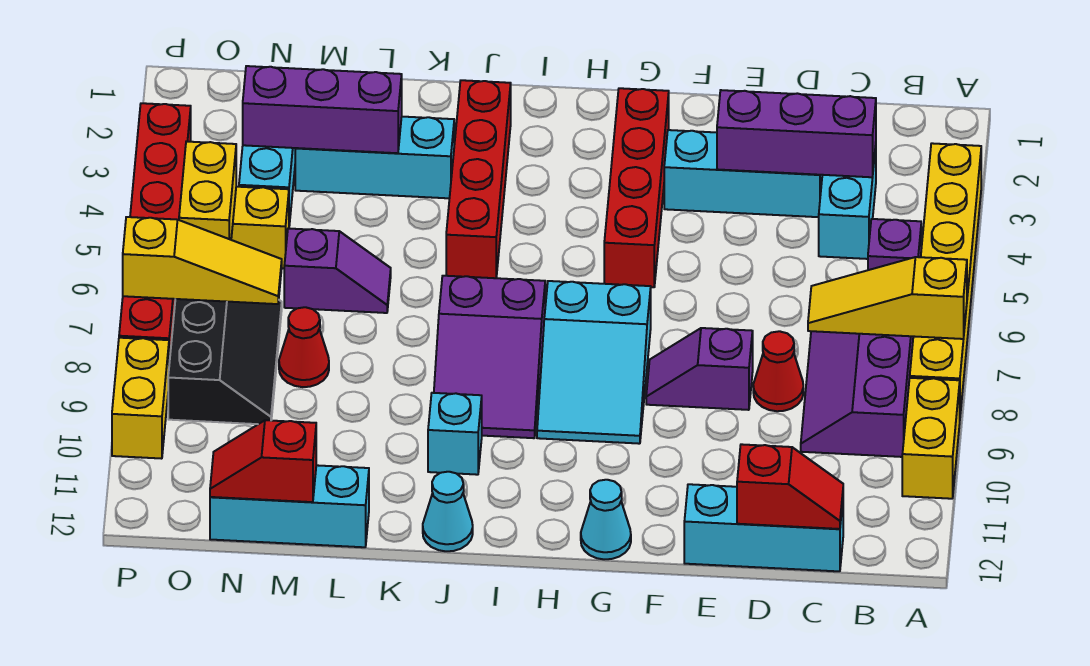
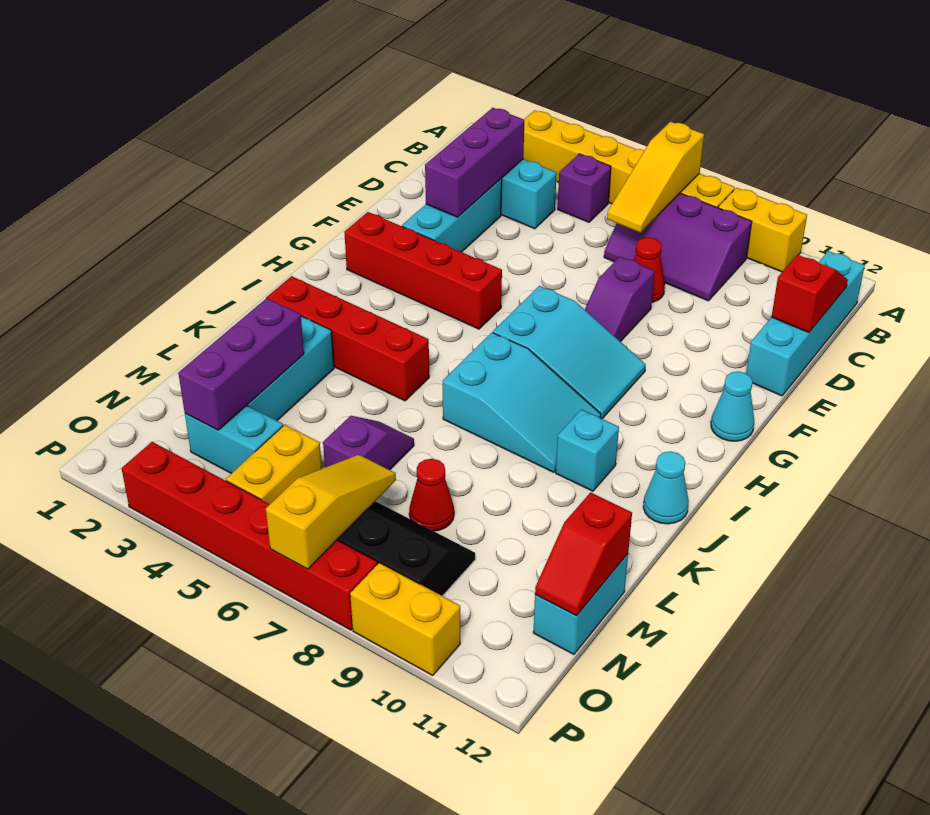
cyan 1x3 brick [684,484,843,571] -> cyan 1x4 brick [746,251,865,396]
purple 2x3 slope [434,276,545,438] -> cyan 2x3 slope [443,333,601,472]
cyan 1x3 brick [210,465,369,547] -> cyan 1x2 brick [533,554,628,654]
yellow 1x2 brick [179,141,236,240] -> none

